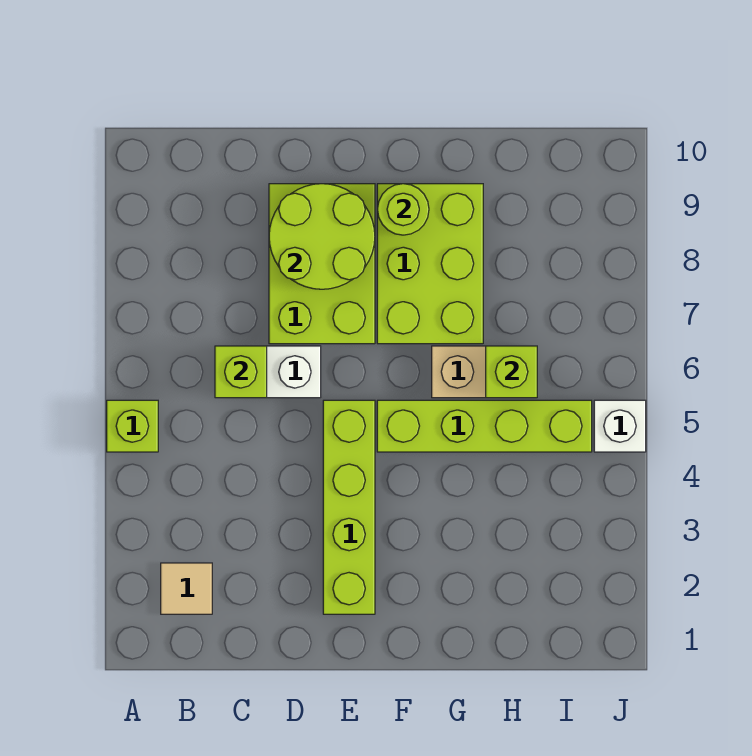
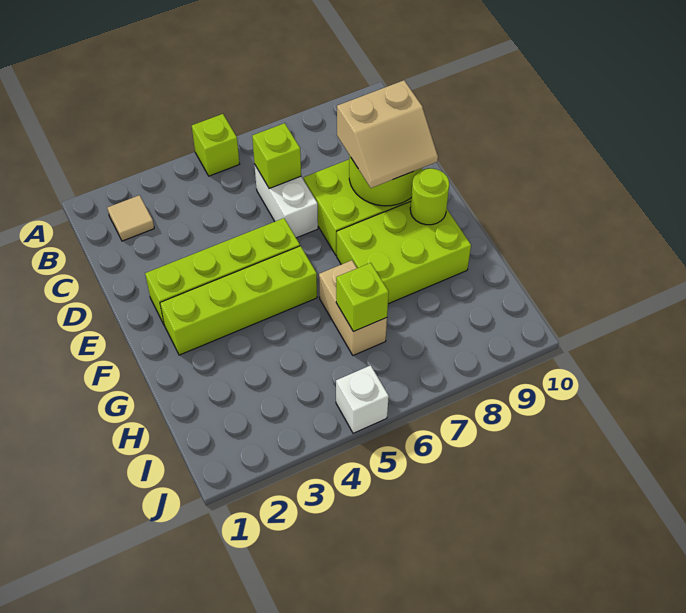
none -> tan 2x2 slope [337,80,438,188]
lime 1x4 brick [377,400,592,452] -> lime 1x4 brick turned to [160,246,317,355]

